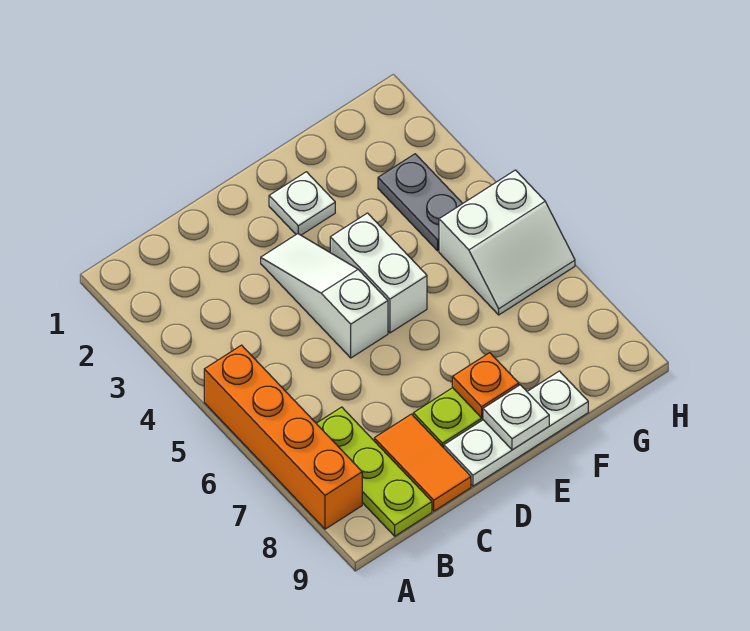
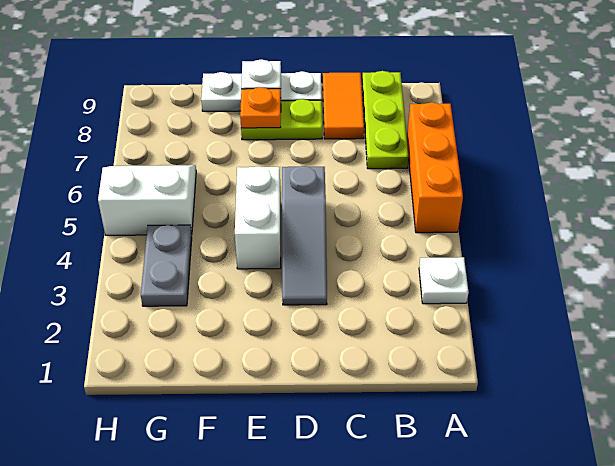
orange 1x4 brick [204,345,362,529] -> orange 1x3 brick [407,102,463,233]
white 1x3 slope [261,234,388,358] -> grey 1x3 slope [282,166,327,305]
white 1x1 plate [269,172,335,235] -> white 1x1 plate moved to [419,257,468,304]

